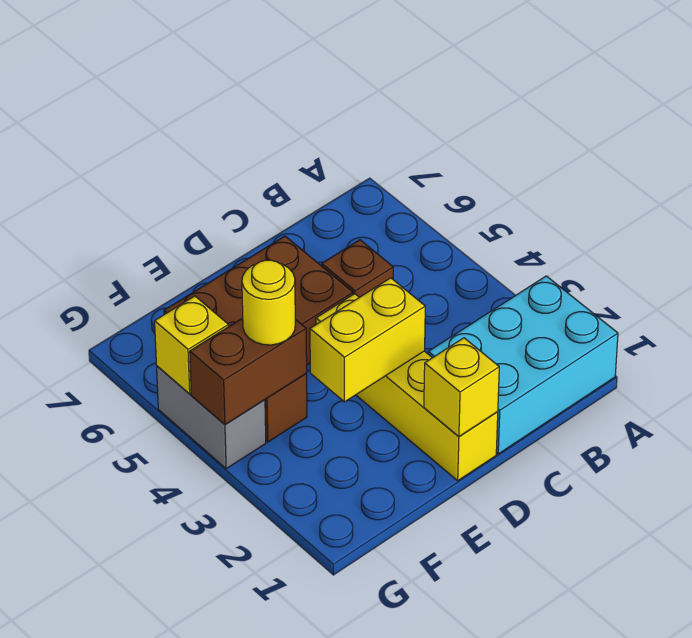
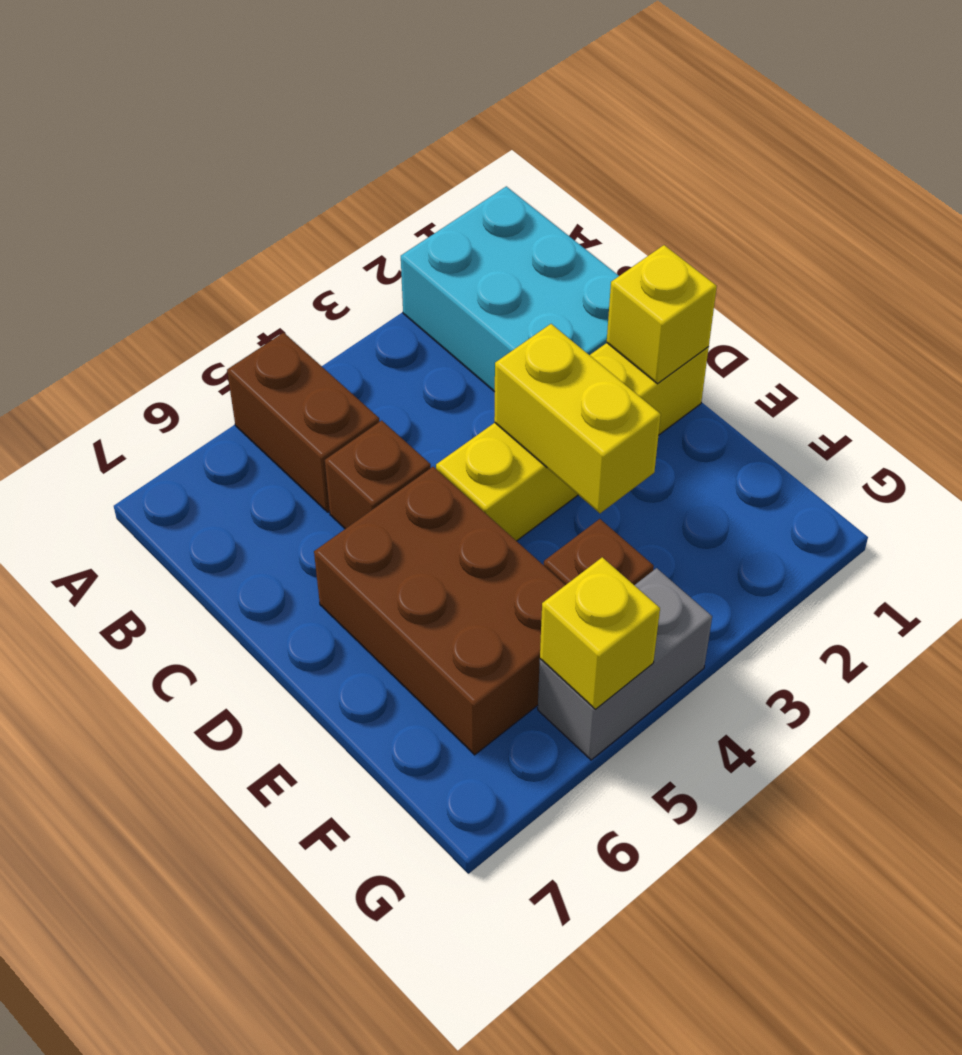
brown 1x2 brick [190,318,307,424] -> brown 1x2 brick moved to [227,333,380,512]
yellow 1x1 round brick [242,260,295,345] -> none

